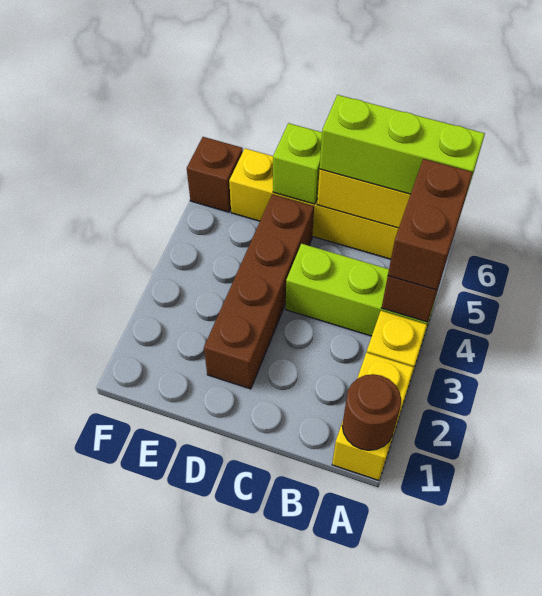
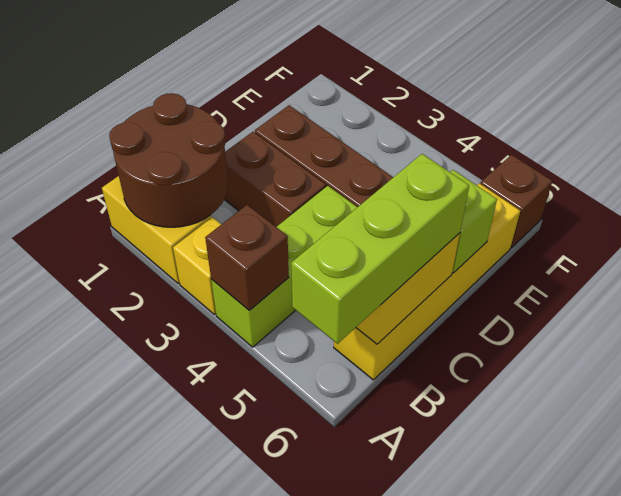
brown 1x1 round brick [342,374,401,450] -> brown 2x2 round brick [109,93,228,227]
brown 1x2 brick [388,159,473,290] -> brown 1x2 brick moved to [224,132,326,227]

